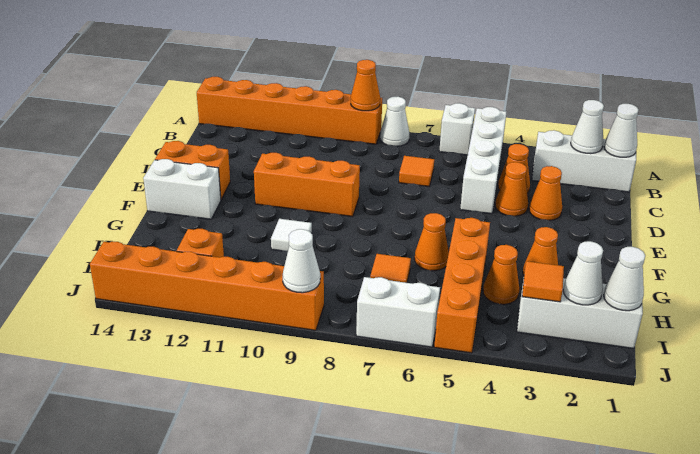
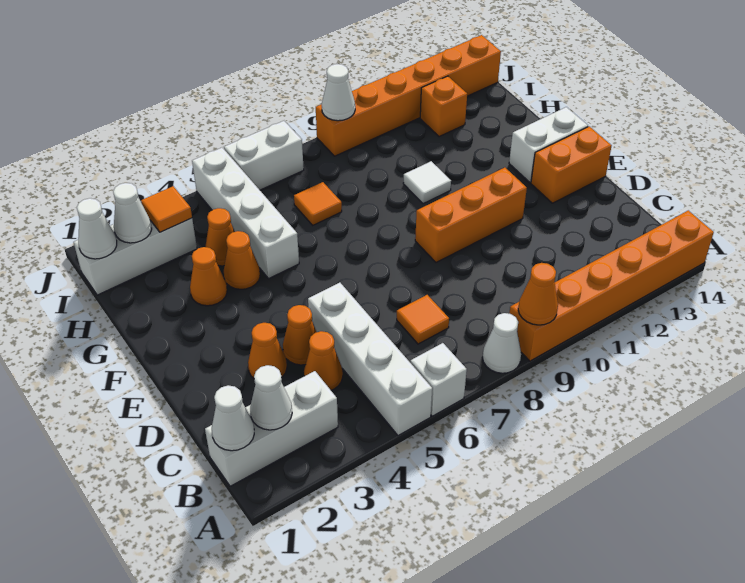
orange 1x4 brick [434,218,490,353] -> white 1x4 brick [192,148,299,278]
orange 1x1 cone [415,213,449,271] -> orange 1x1 cone moved to [224,231,260,289]

